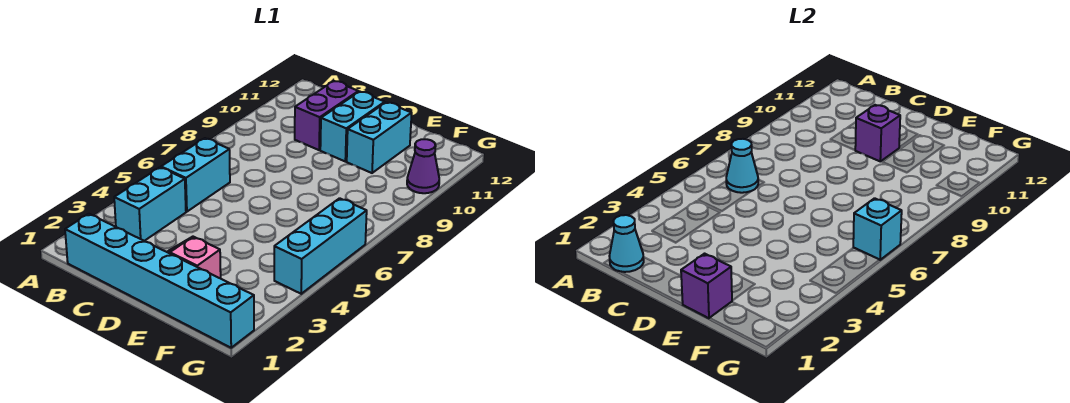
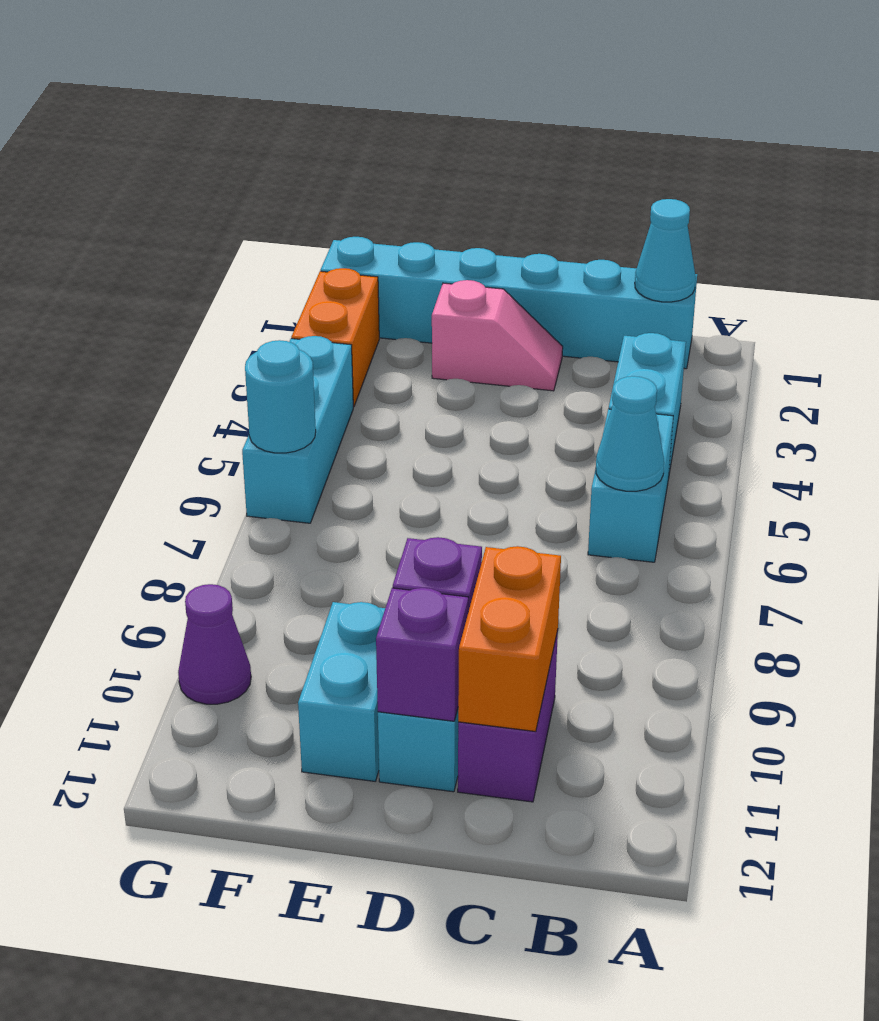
none -> orange 1x2 brick [458,546,561,732]
purple 1x1 brick [681,254,732,318] -> purple 1x1 brick moved to [376,588,468,721]
none -> orange 1x2 brick [291,268,379,407]
cyan 1x1 brick [853,198,902,260] -> cyan 1x1 round brick [245,340,316,453]

